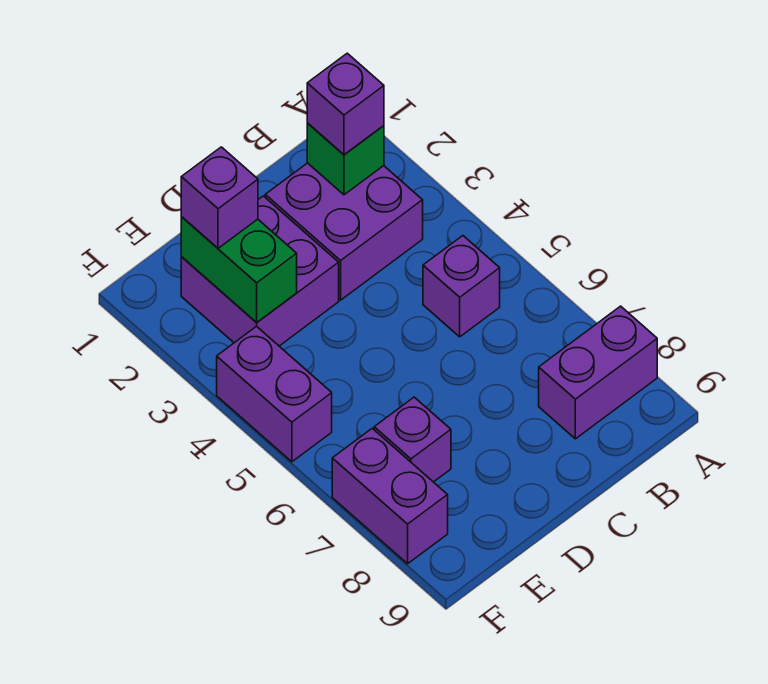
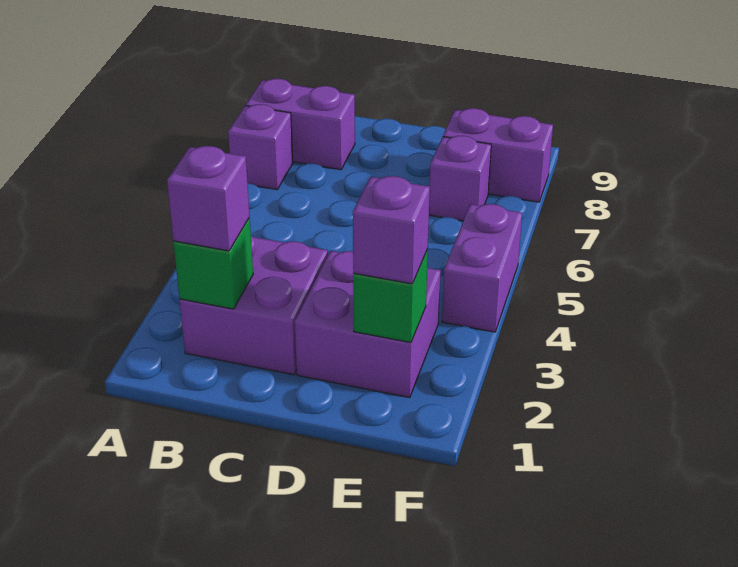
purple 1x1 brick [423,236,500,337] -> purple 1x1 brick moved to [228,104,293,190]
green 1x2 brick [181,217,297,323] -> green 1x1 brick [353,250,428,343]
purple 1x2 brick [332,428,448,564] -> purple 1x2 brick turned to [443,108,553,202]

